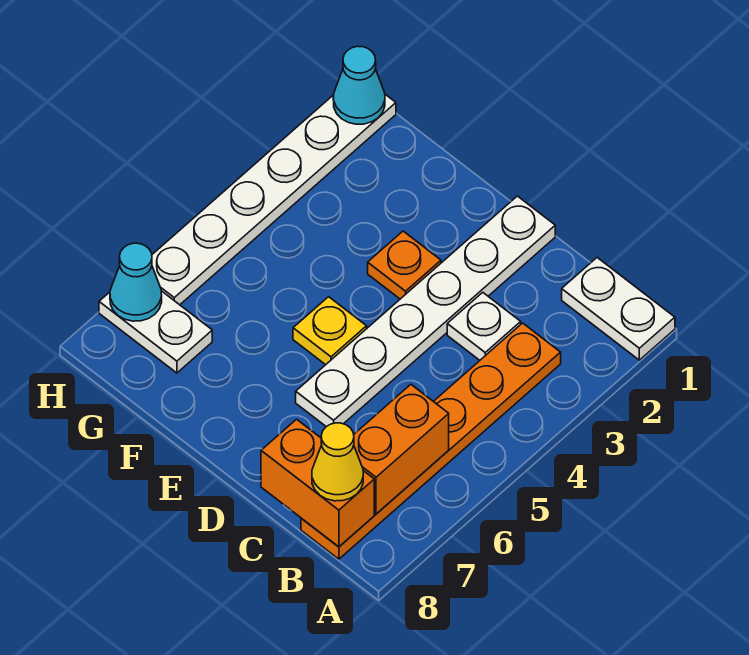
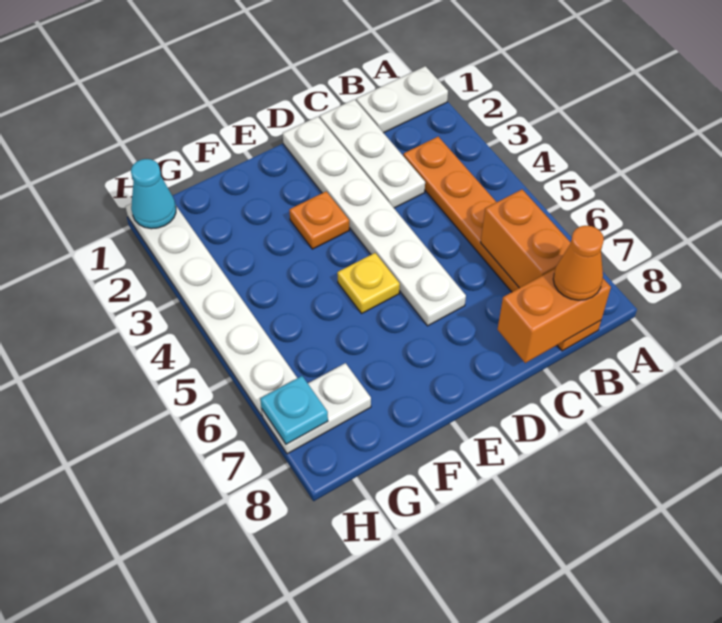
yellow 1x1 cone [312,423,363,501] -> orange 1x1 cone [553,226,604,300]
white 1x1 plate [447,292,521,360] -> white 1x3 plate [320,99,425,208]
cyan 1x1 cone [110,243,162,321] -> cyan 1x1 plate [260,376,328,444]

